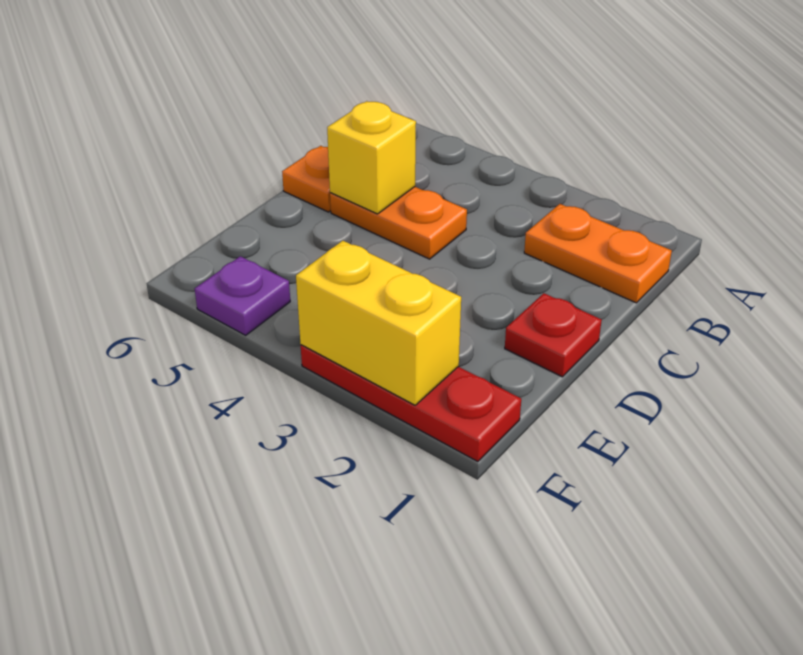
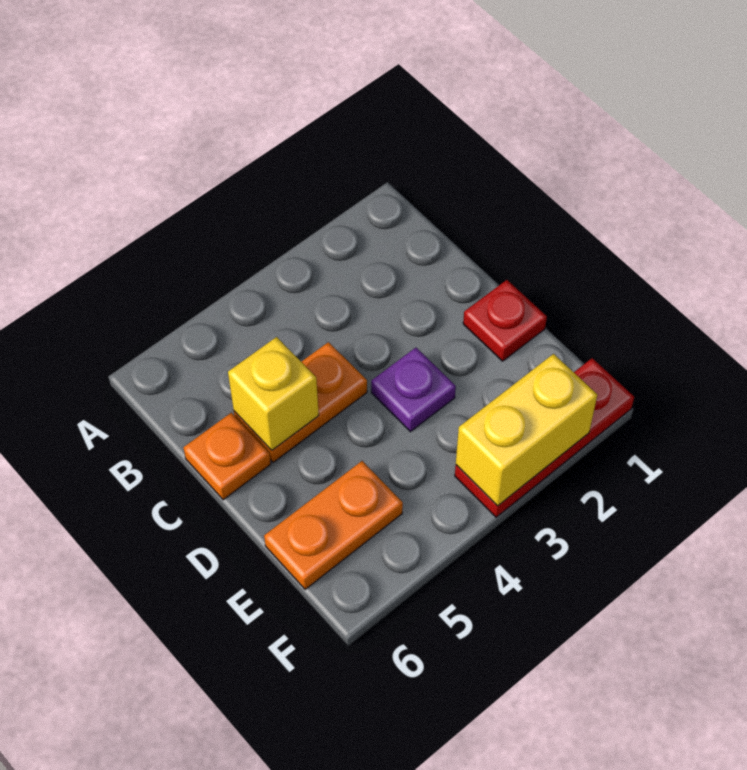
orange 1x2 plate [524,204,672,303] -> orange 1x2 plate moved to [264,461,403,589]
purple 1x1 plate [195,256,290,335] -> purple 1x1 plate moved to [371,348,456,432]

